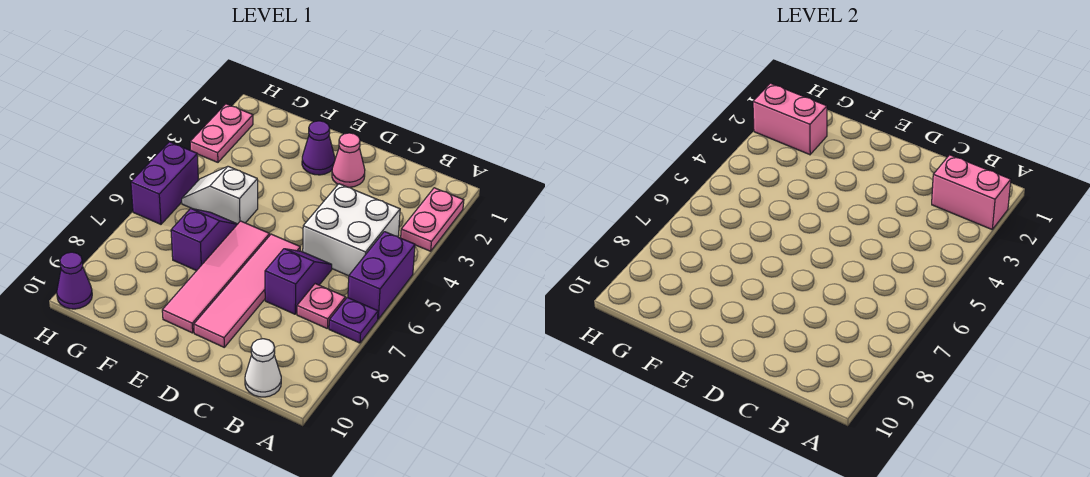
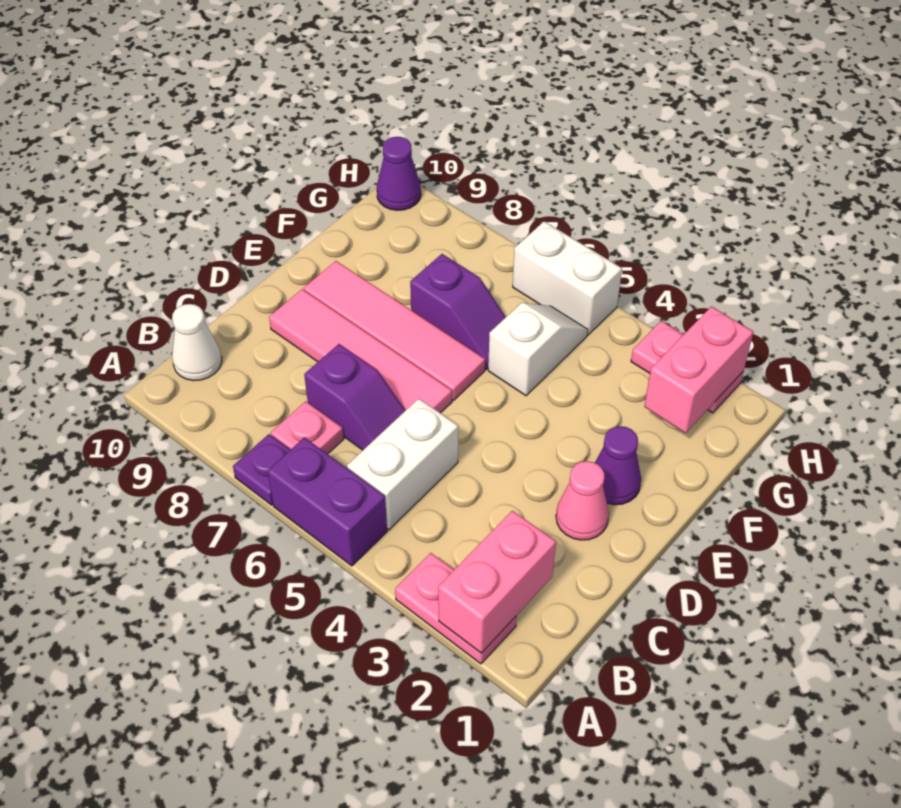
white 2x2 brick [303,184,400,276] -> white 1x2 brick [347,399,458,530]
purple 1x2 brick [131,142,198,224] -> white 1x2 brick [513,221,622,335]

